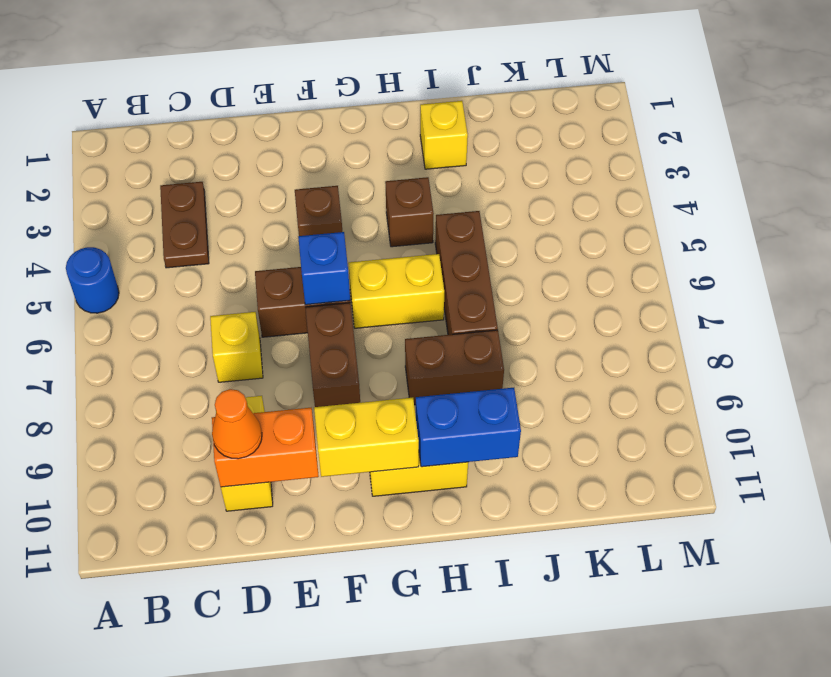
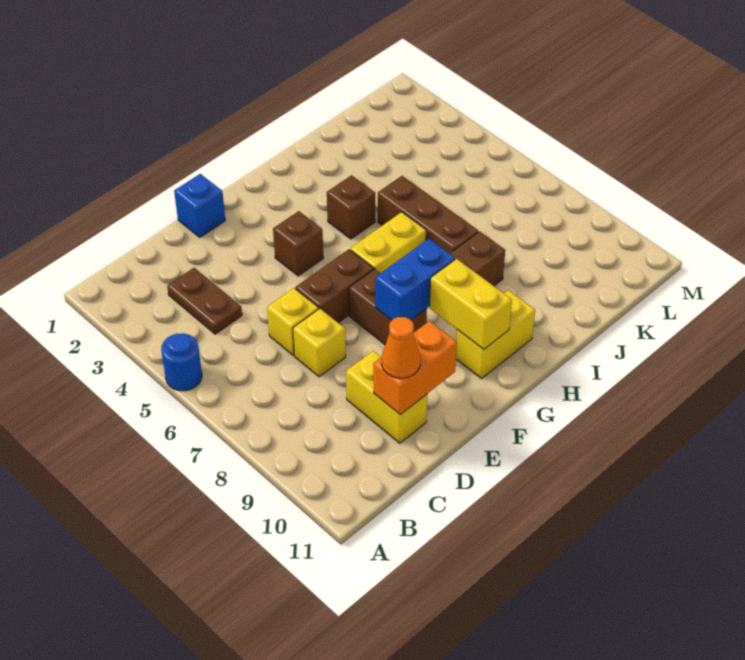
blue 1x1 brick [298,232,350,305] -> blue 1x1 brick moved to [174,174,225,237]
yellow 1x2 brick [314,398,419,477] -> yellow 1x2 brick turned to [429,259,512,349]
blue 1x2 brick [416,388,521,467] -> blue 1x2 brick moved to [375,239,455,320]
yellow 1x1 brick [420,101,468,169] -> yellow 1x1 brick moved to [267,288,319,355]

